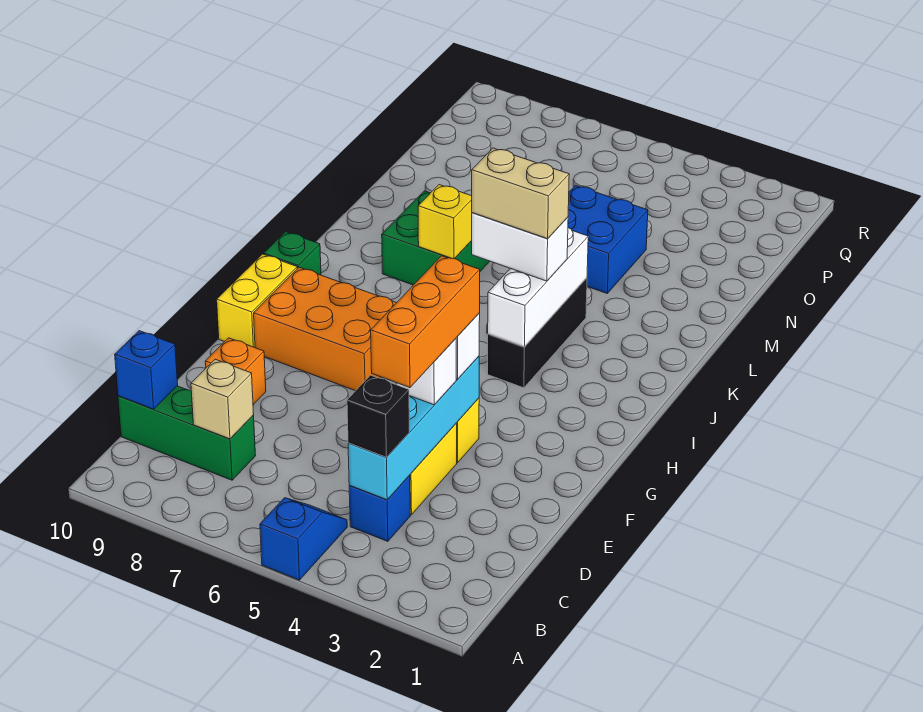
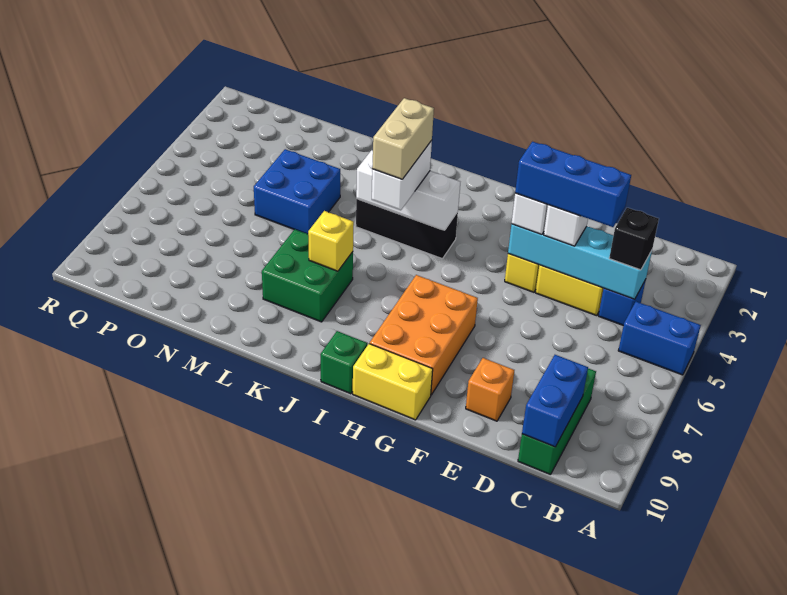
blue 1x2 slope [260,498,347,580] -> blue 1x2 brick [618,302,701,375]
tan 1x1 brick [191,359,254,439] -> none
blue 1x1 brick [115,331,178,409] -> blue 1x2 brick [522,355,588,447]
orange 1x3 brick [371,256,480,388] -> blue 1x3 brick [515,142,631,227]

